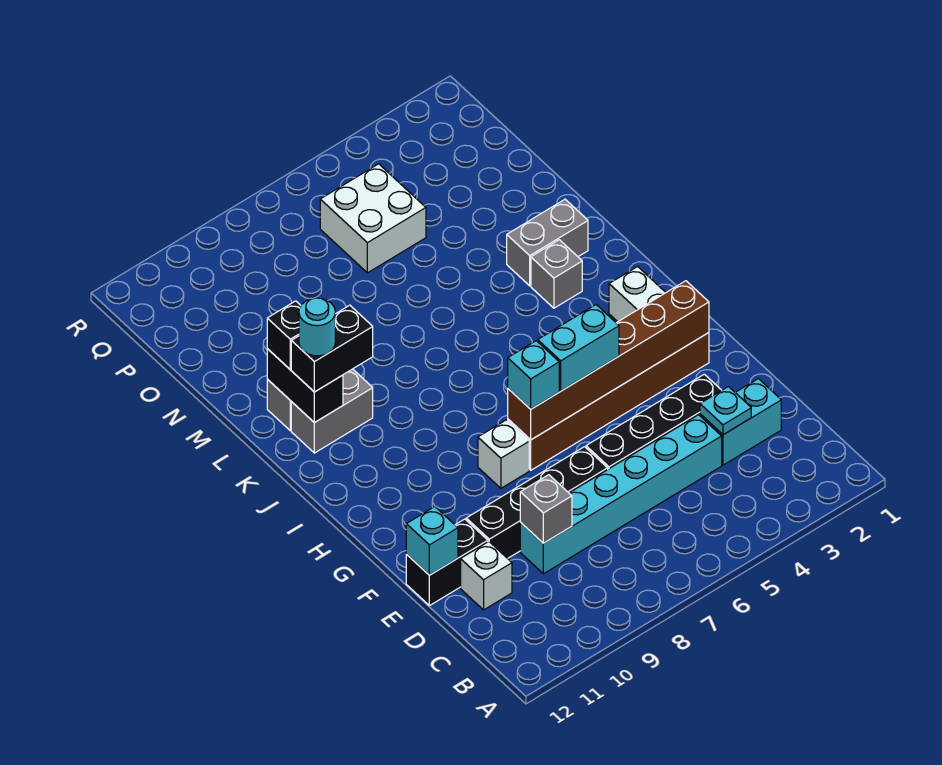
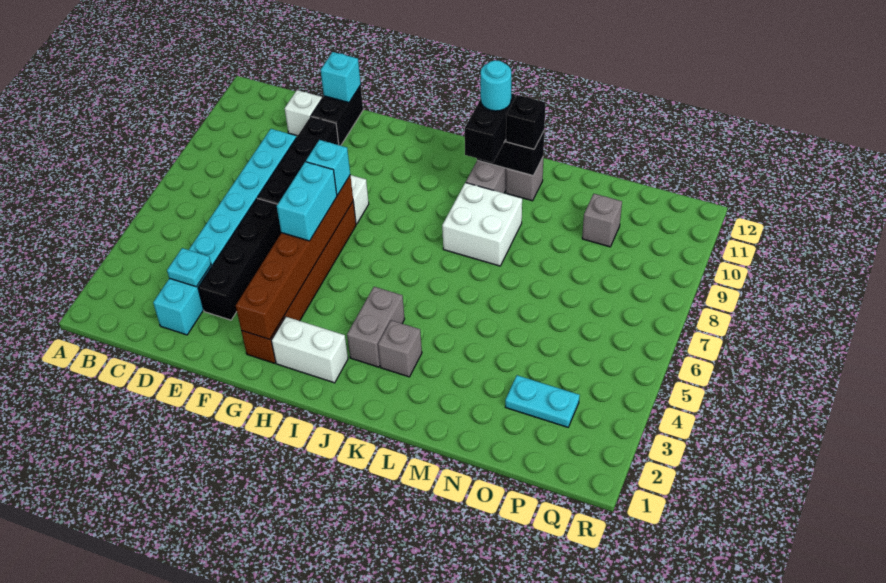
grey 1x1 brick [520,475,572,543] -> grey 1x1 brick moved to [582,194,622,247]
grey 1x2 brick [507,199,588,286] -> grey 1x2 brick moved to [347,287,404,367]
none -> cyan 1x2 plate [505,375,580,427]
white 2x2 brick [320,164,426,273] -> white 2x2 brick moved to [442,183,522,266]

